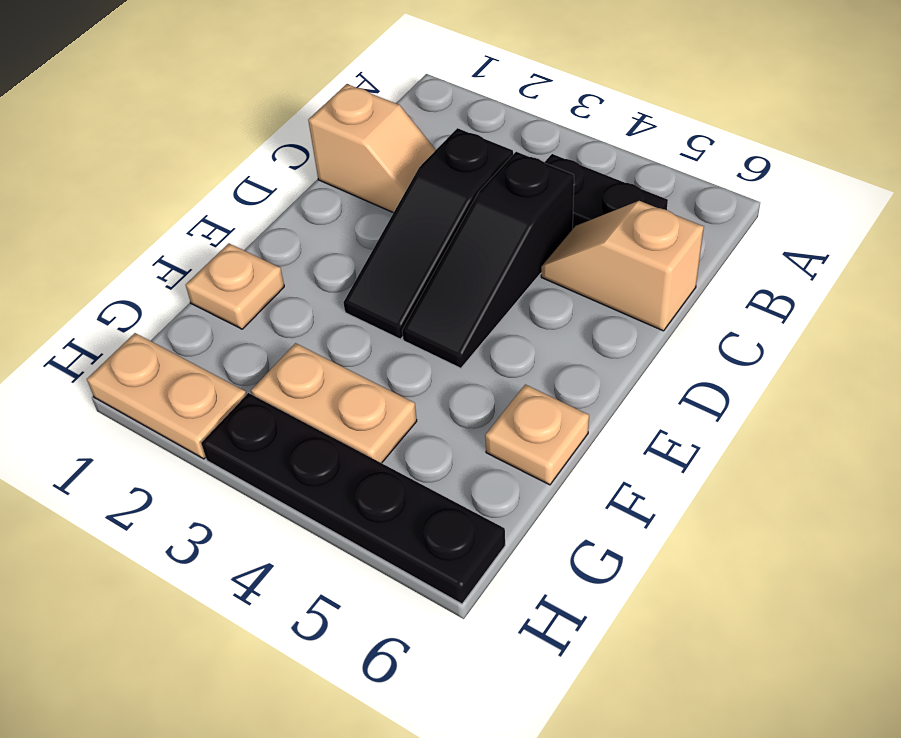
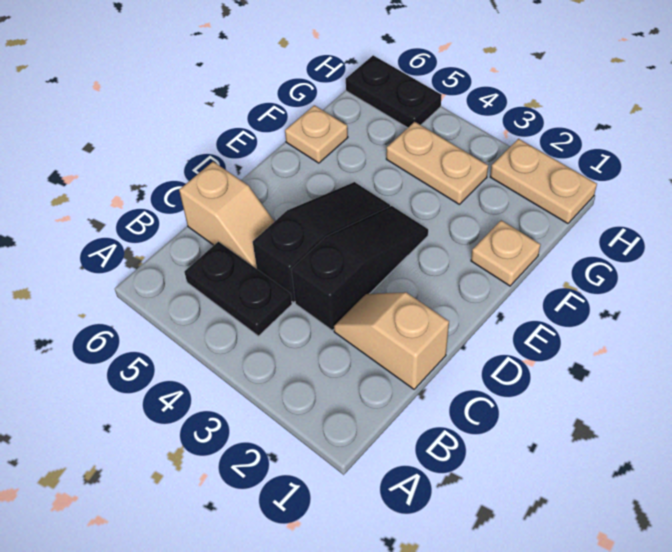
black 1x4 plate [201,393,505,604] -> black 1x2 plate [346,55,442,128]

